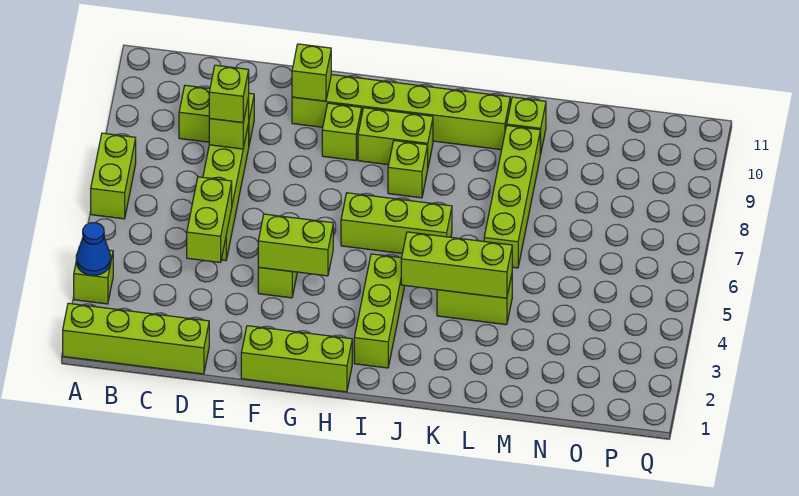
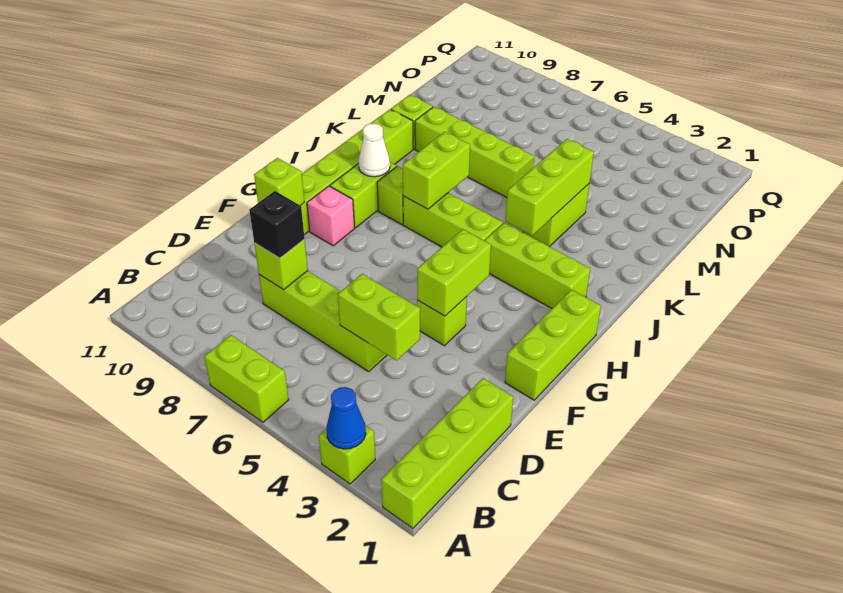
lime 1x2 brick [179,85,254,144] -> lime 1x2 brick moved to [403,132,470,209]
lime 1x1 brick [209,65,249,123] -> black 1x1 brick [249,191,305,258]
lime 1x1 brick [322,103,362,161] -> pink 1x1 brick [307,186,354,246]
lime 1x3 brick [341,193,452,253] -> lime 1x3 brick turned to [403,193,503,247]
none -> white 1x1 cone [358,123,390,177]

